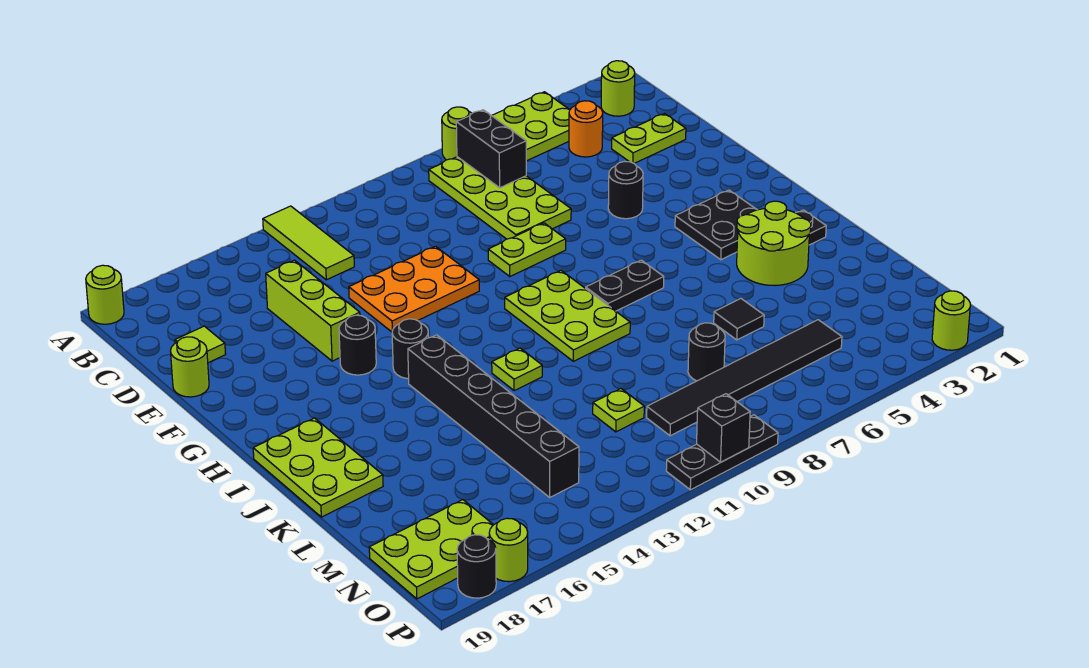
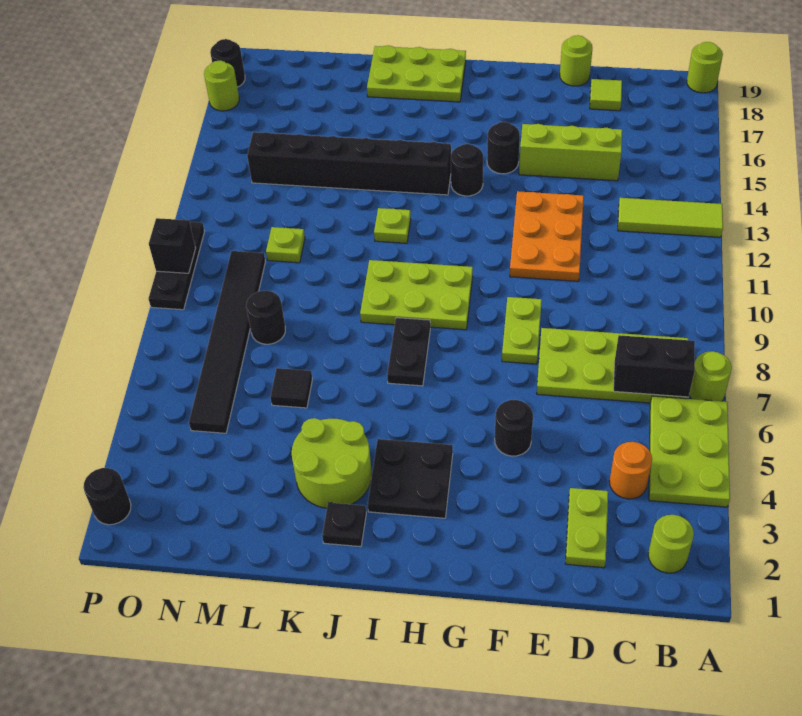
lime 2x3 plate [369,500,493,599] -> none
lime 1x1 round brick [932,291,970,350] -> black 1x1 round brick [83,468,131,525]

